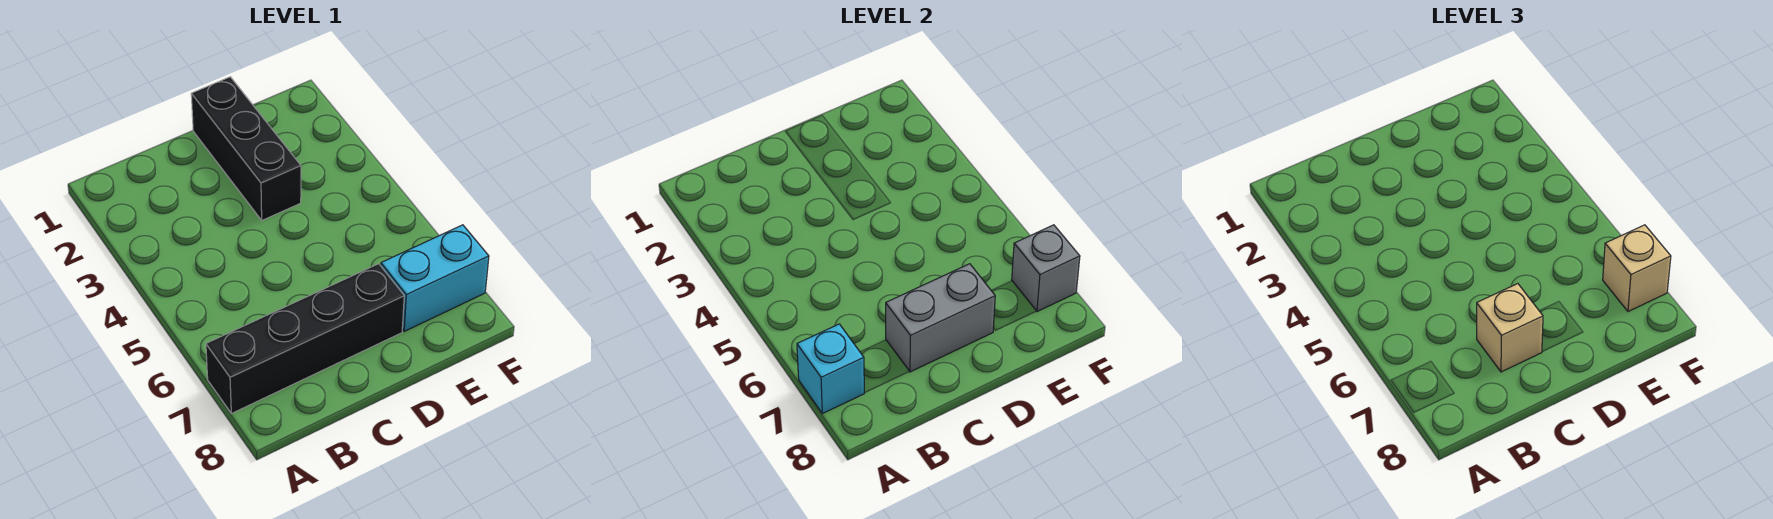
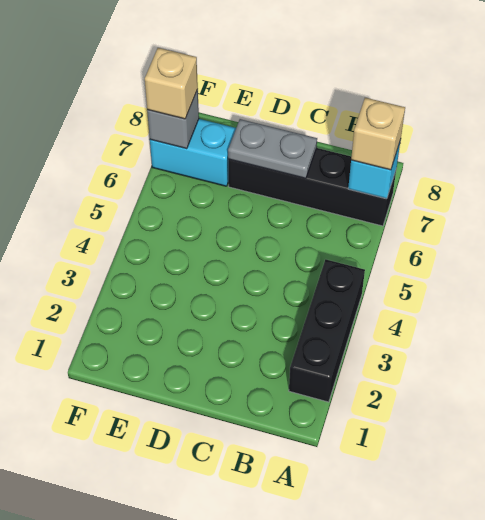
grey 1x2 brick [886,264,995,372] -> grey 1x2 plate [228,119,317,178]
tan 1x1 brick [1477,284,1543,372] -> tan 1x1 brick moved to [351,98,405,170]
black 1x3 brick [191,77,301,220] -> black 1x3 brick moved to [289,259,365,402]

